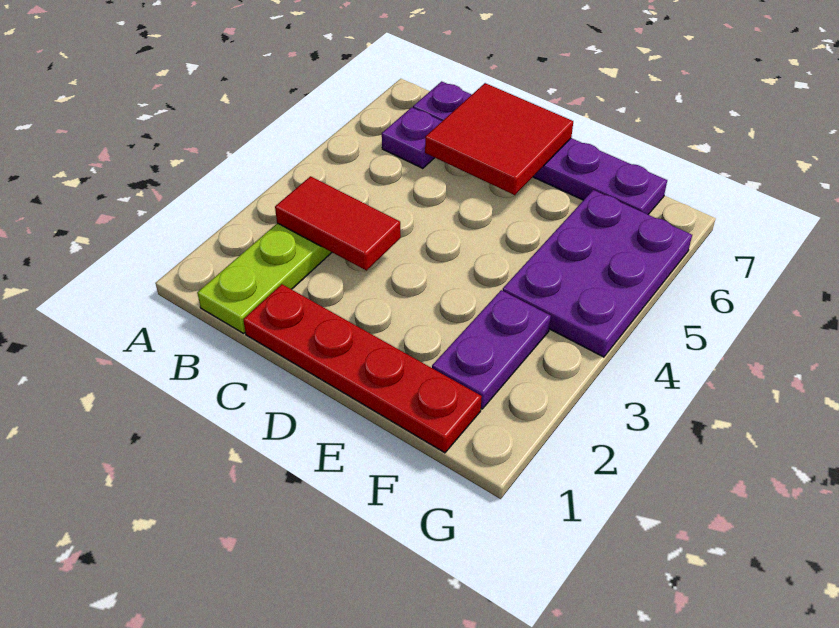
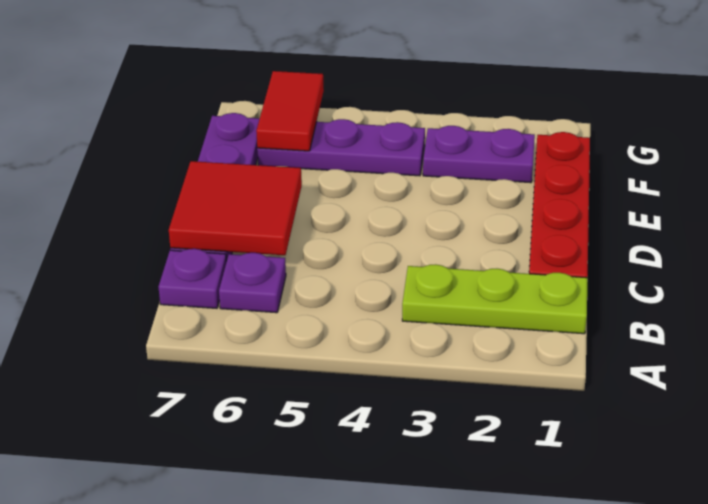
red 1x2 tile [275,176,401,271] -> red 1x2 tile moved to [256,71,324,151]
purple 2x3 plate [503,190,692,357] -> purple 1x3 plate [257,119,425,176]

